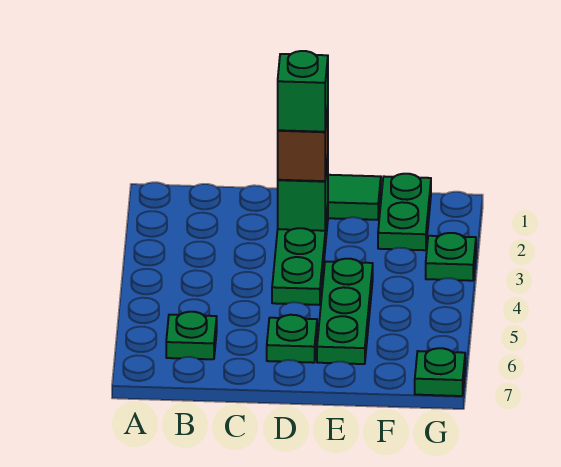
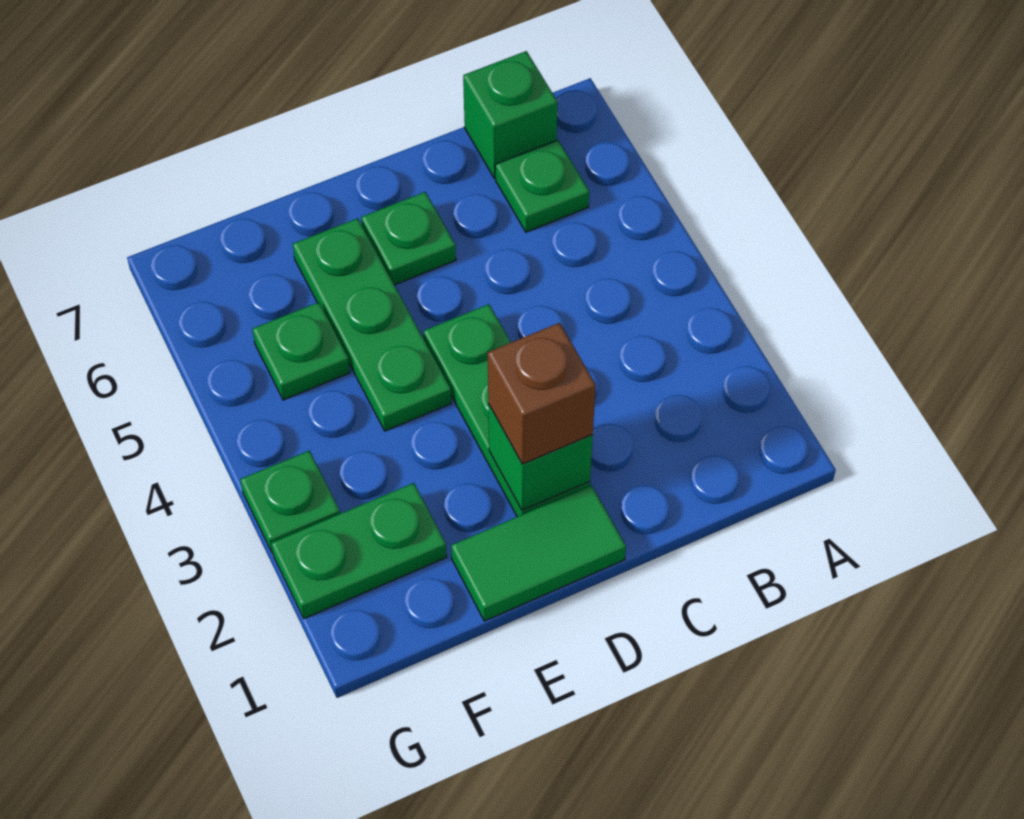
green 1x1 brick [278,51,328,132] -> green 1x1 brick moved to [463,51,558,178]
green 1x2 plate [378,174,431,250] -> green 1x2 plate turned to [271,483,447,619]
green 1x1 plate [415,348,465,396] -> green 1x1 plate moved to [252,302,350,400]

